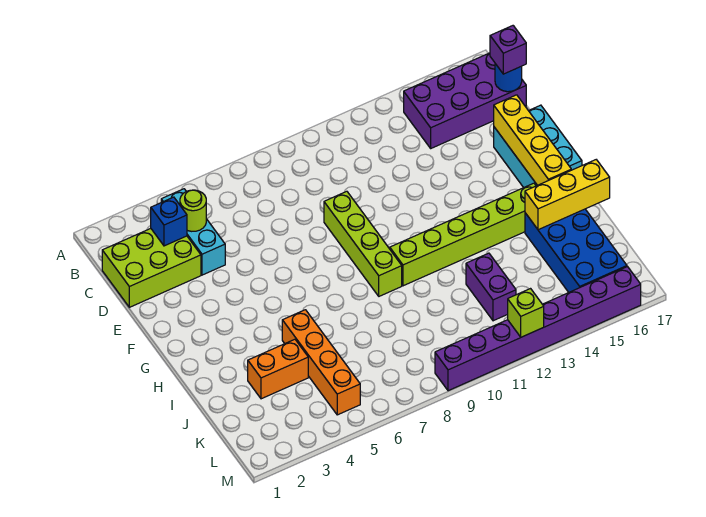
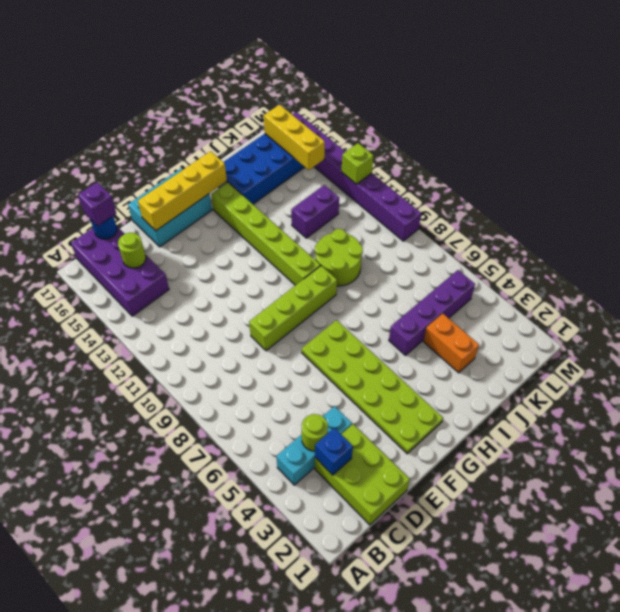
none -> lime 1x1 round brick [118,233,146,268]
none -> lime 2x6 plate [302,320,443,454]
orange 1x4 brick [282,310,360,415] -> purple 1x4 brick [389,270,475,355]
none -> lime 2x2 round brick [315,229,363,286]
yellow 1x3 brick [525,160,610,230] -> yellow 1x3 brick moved to [264,105,325,170]

